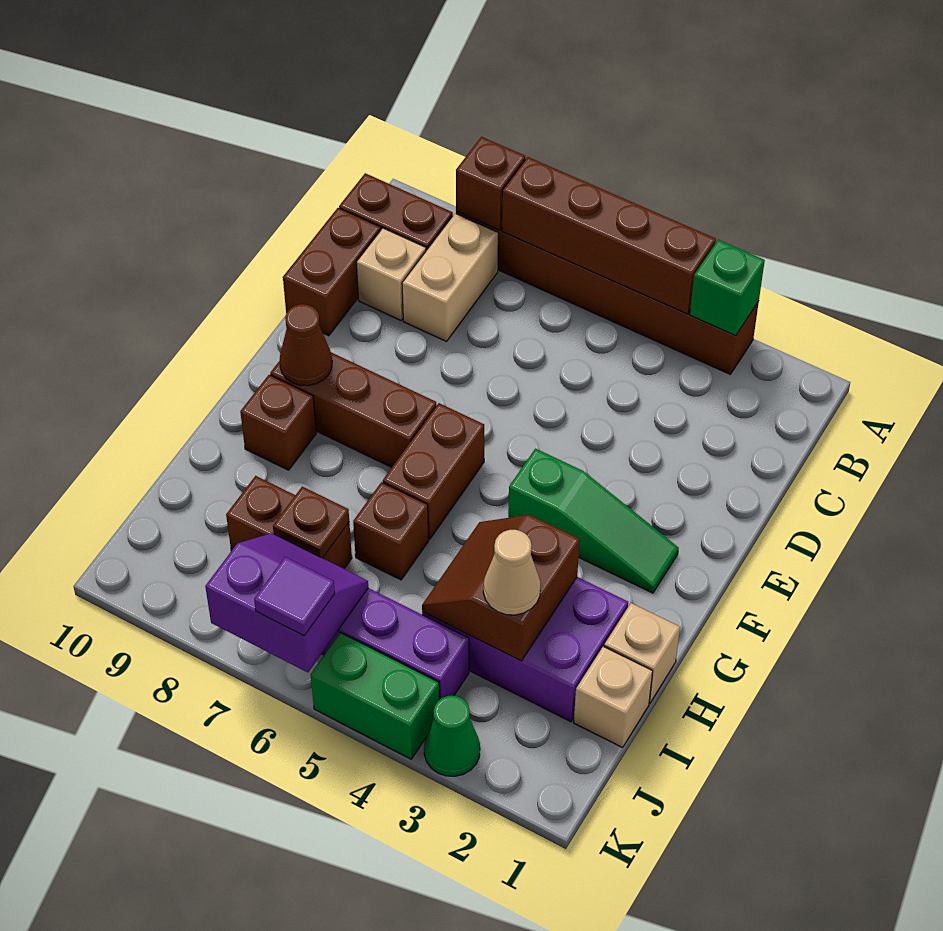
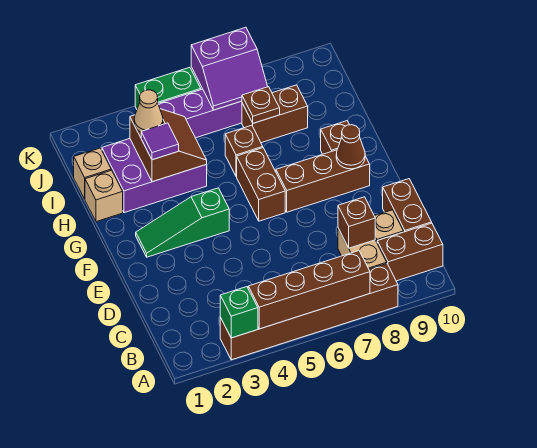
brown 1x1 brick [456,137,525,230] -> brown 1x1 brick moved to [338,197,375,248]
green 1x1 cone [424,696,480,776] -> none
purple 1x1 tile [254,557,335,636] -> purple 1x1 tile moved to [141,123,179,160]

